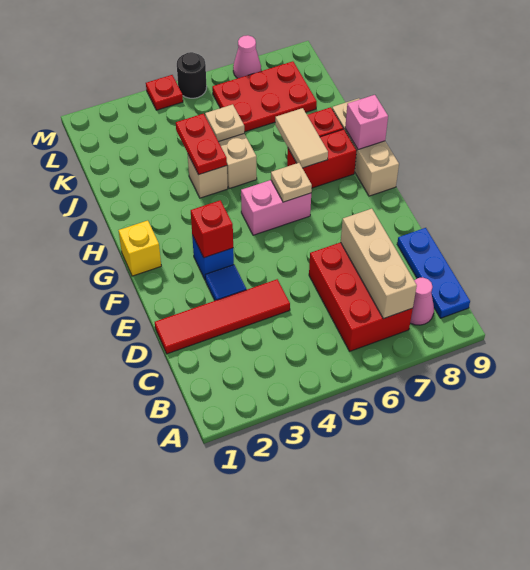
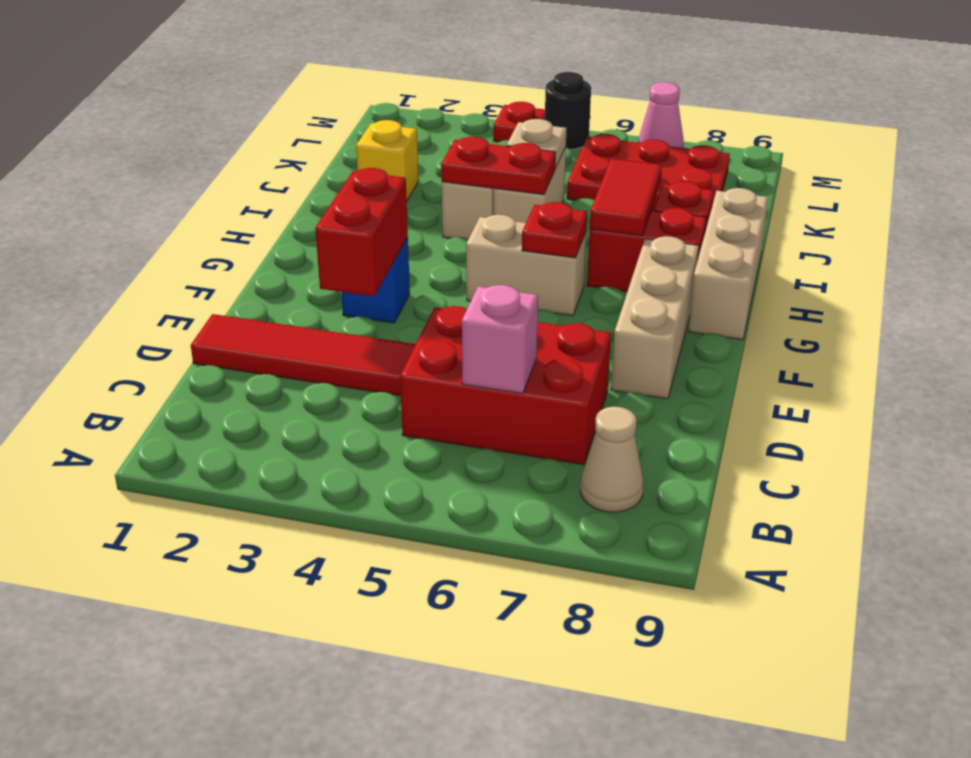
red 2x3 brick [309,242,413,351] -> red 2x3 brick turned to [400,306,611,465]
tan 1x3 brick [341,209,417,319] -> tan 1x3 brick moved to [611,236,699,399]
pink 1x1 cone [410,277,434,325] -> tan 1x1 cone [580,407,643,512]
blue 1x3 plate [397,228,470,318] -> none
blue 1x1 tile [205,265,246,301] -> none
red 1x1 brick [191,200,233,258] -> red 1x2 brick [315,168,408,296]
yellow 1x1 brick [118,221,161,276] -> yellow 1x1 brick moved to [356,120,419,201]
pink 1x2 brick [241,180,311,235] -> tan 1x2 brick [466,215,586,316]
tan 1x1 plate [271,163,312,202] -> red 1x1 plate [522,202,587,258]
tan 1x2 tile [275,108,328,168] -> red 1x2 tile [590,159,662,236]
pink 1x1 brick [345,95,388,150] -> pink 1x1 brick moved to [462,285,538,394]
red 1x2 plate [176,114,227,175] -> red 1x2 plate turned to [441,137,556,195]

